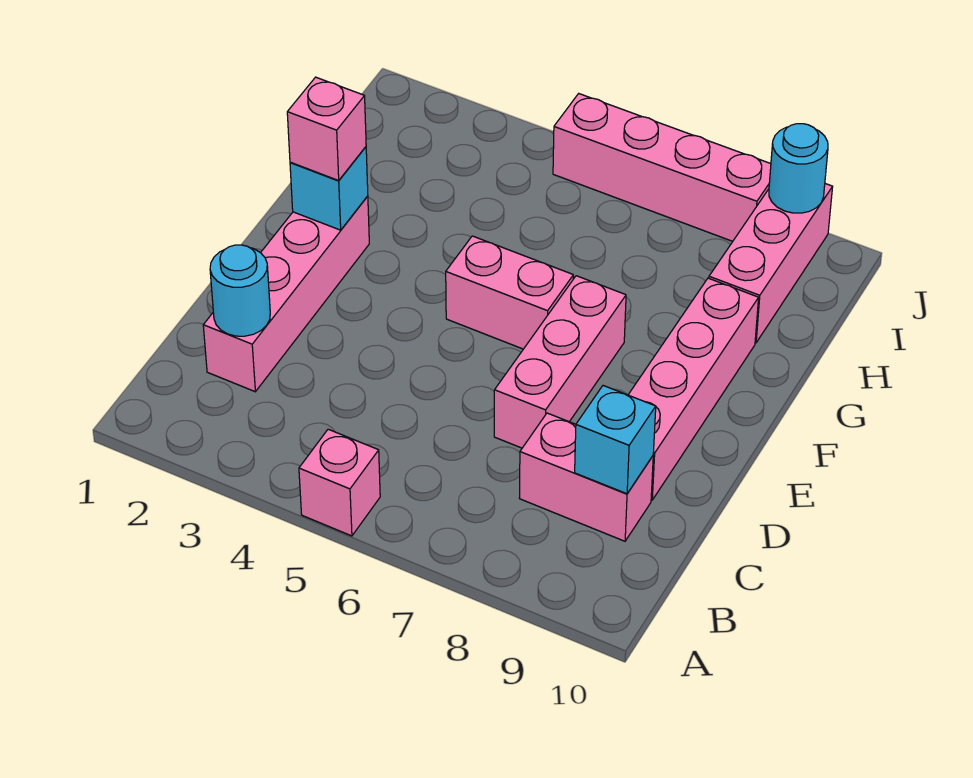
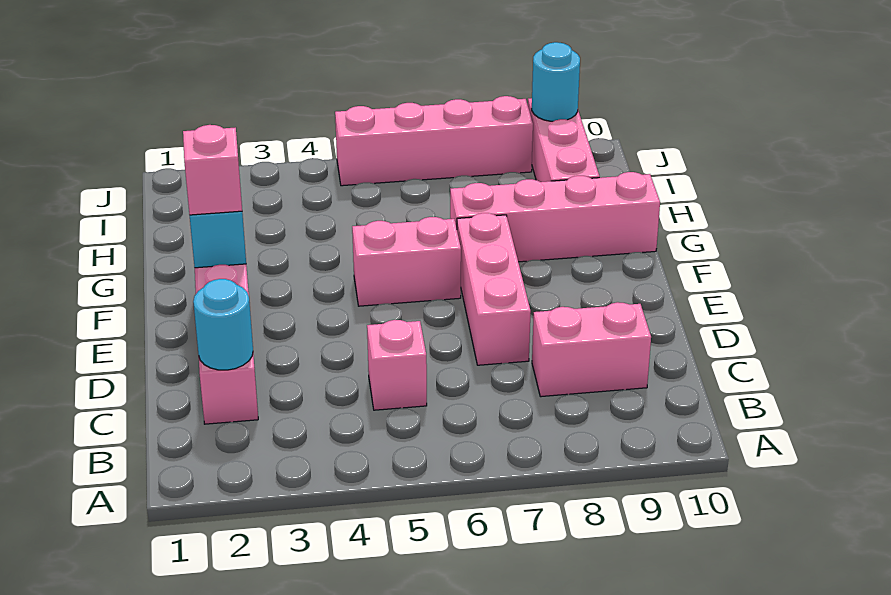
pink 1x1 brick [299,429,380,536] -> pink 1x1 brick moved to [367,320,427,410]
cyan 1x1 brick [575,386,656,494] -> none
pink 1x4 brick [628,278,759,500] -> pink 1x4 brick turned to [450,172,660,262]

